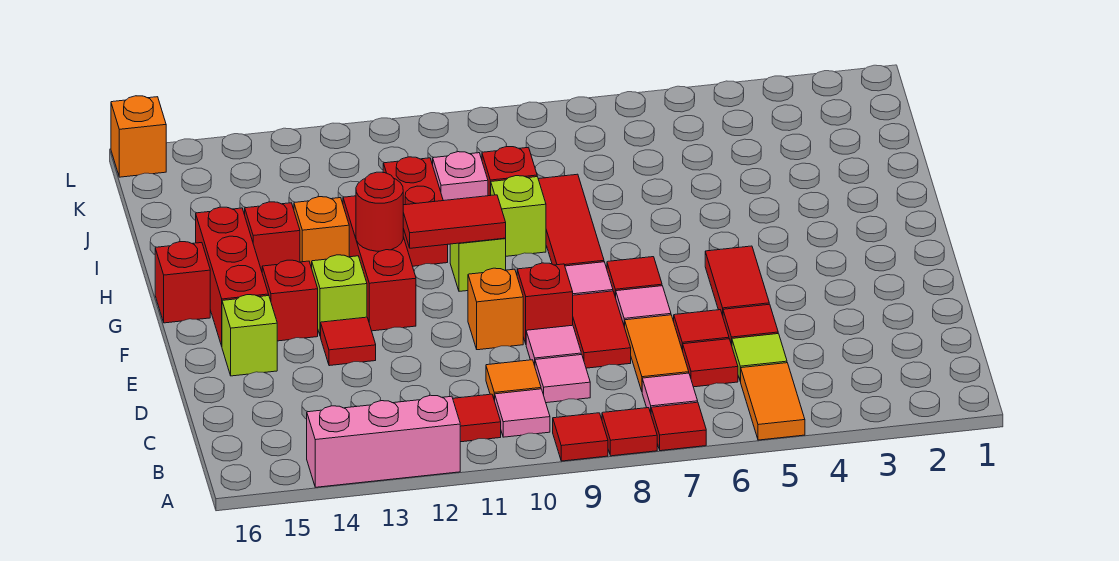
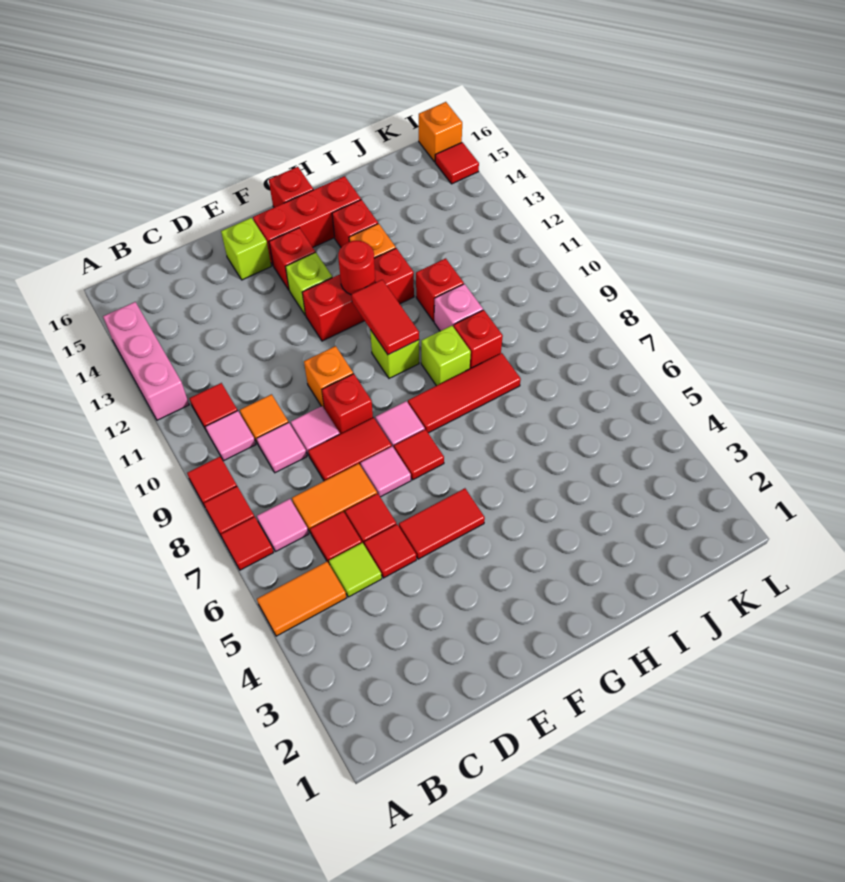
red 1x1 tile [321,317,376,366] -> red 1x1 tile moved to [435,142,479,184]
red 1x2 brick [383,157,448,266] -> red 1x1 brick [416,258,464,321]

